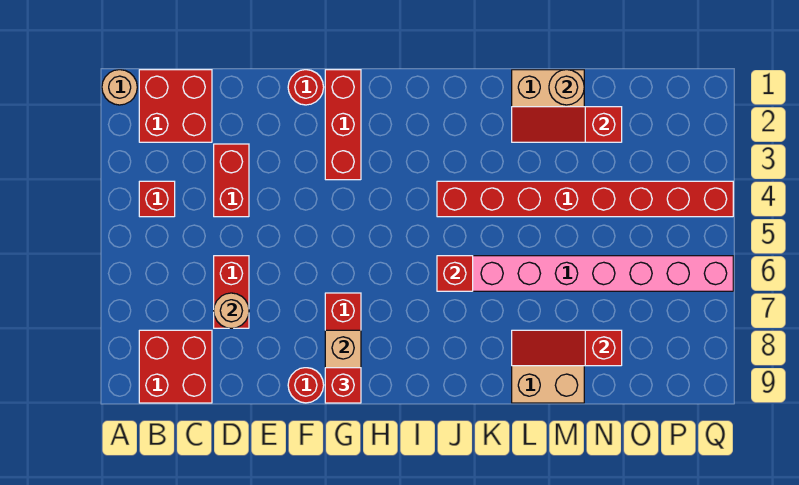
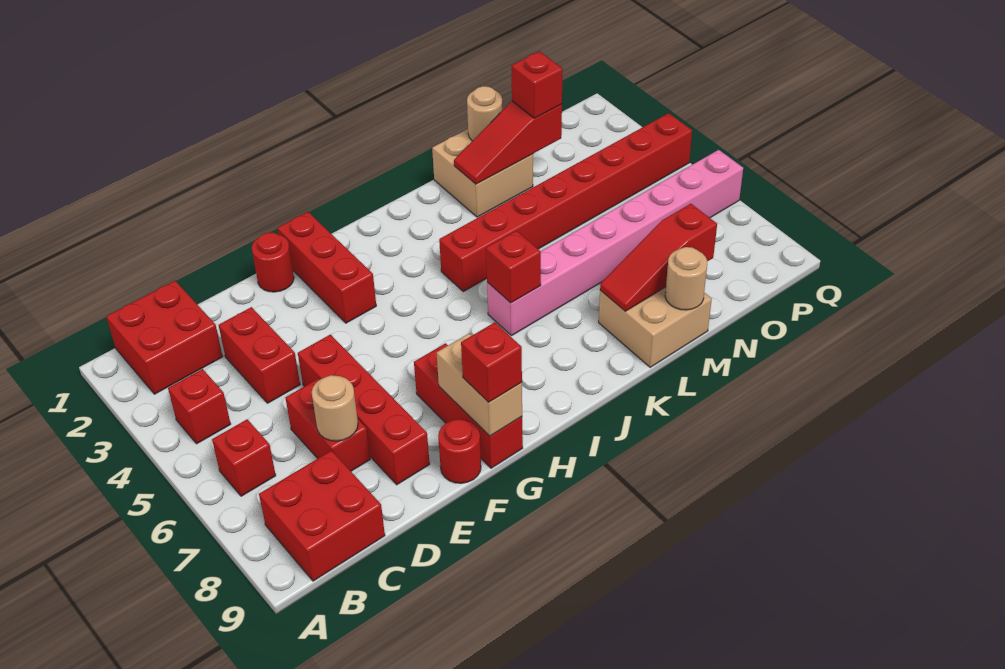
tan 1x1 round brick [102,70,137,105] -> tan 1x1 round brick moved to [665,247,707,310]
none -> red 1x1 brick [212,419,276,496]
none -> red 1x4 brick [298,335,430,485]
none -> red 1x1 brick [512,51,562,118]

